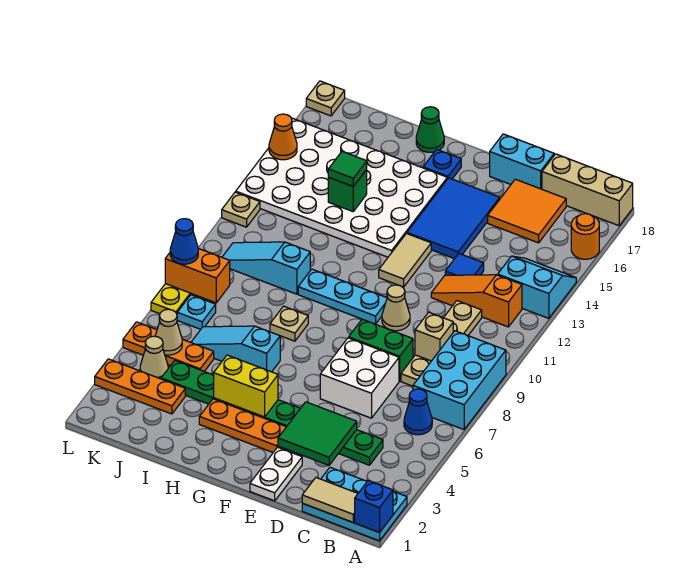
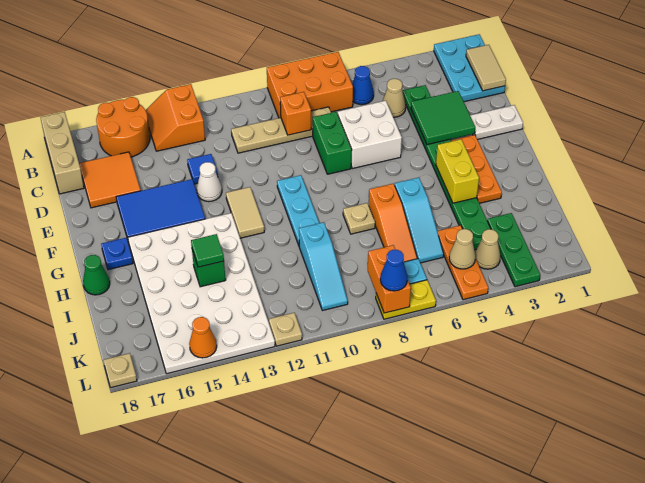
blue 1x1 brick [355,481,393,533] -> none
cyan 2x3 brick [413,331,506,429] -> orange 2x3 brick [267,52,353,118]
cyan 2x2 slope [498,256,576,318] -> orange 2x2 slope [146,84,205,151]
orange 1x1 round brick [571,214,599,259] -> orange 2x2 round brick [96,97,150,157]
orange 1x3 slope [431,275,522,327] -> orange 1x3 slope moved to [369,184,417,262]
tan 1x1 brick [415,312,453,361] -> orange 1x1 brick [280,92,311,135]
cyan 1x2 brick [490,134,554,189] -> none
tan 1x1 cone [382,285,410,331] -> tan 1x1 cone moved to [383,79,406,117]
none -> white 1x1 cone [197,162,222,202]
tan 1x2 tile [379,234,431,287] -> tan 1x2 tile turned to [226,187,264,238]
orange 1x3 plate [95,359,185,414] -> green 1x3 plate [487,213,540,287]

